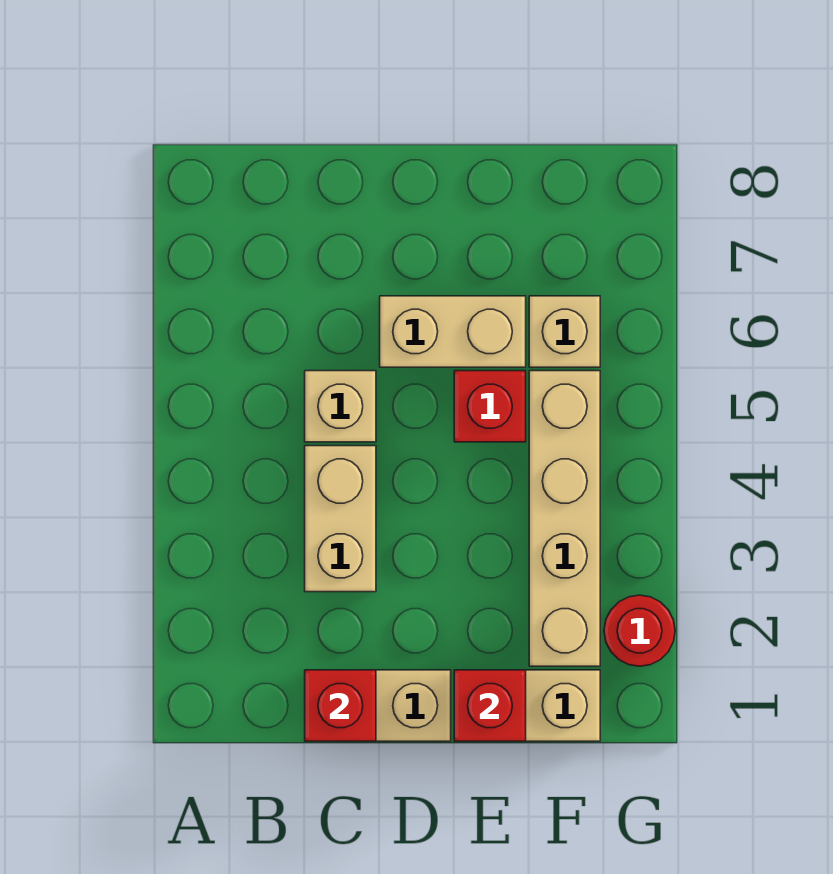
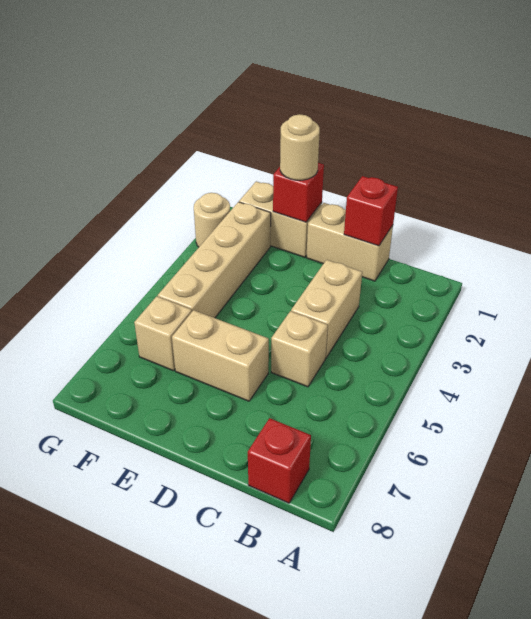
none -> tan 1x1 round brick [280,114,320,180]
red 1x1 brick [454,371,526,442] -> red 1x1 brick moved to [248,418,311,503]
red 1x1 round brick [604,595,675,666] -> tan 1x1 round brick [194,193,230,247]

